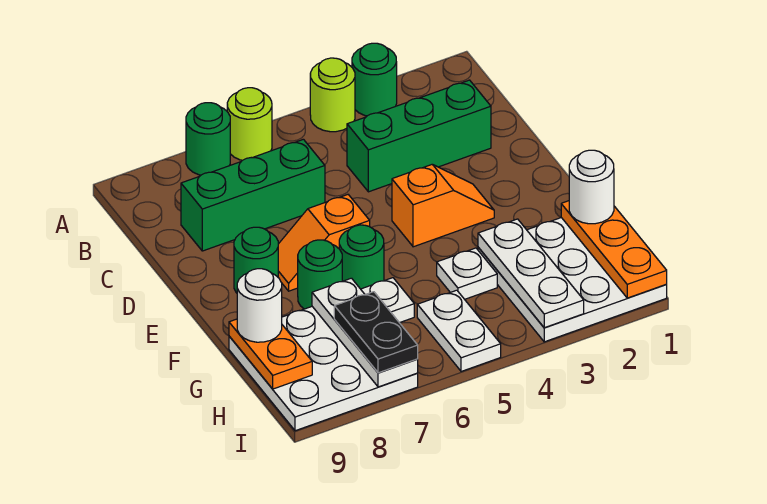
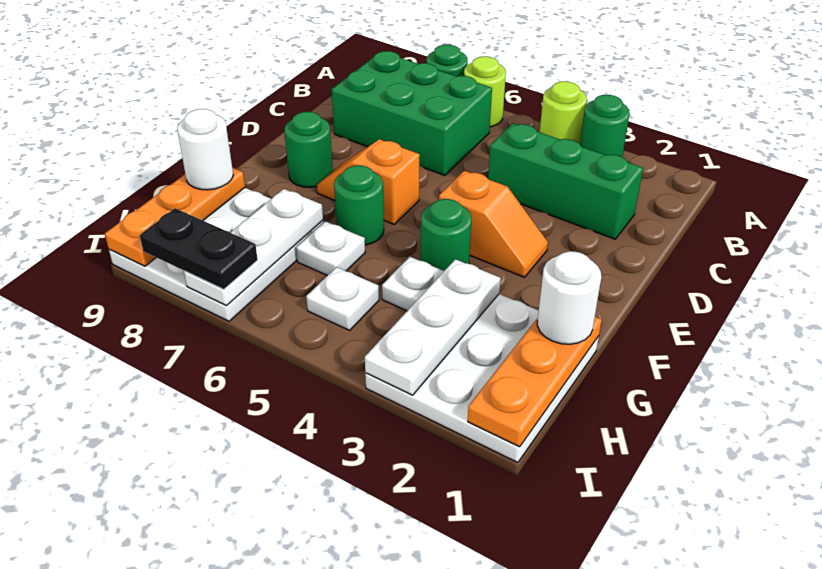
green 1x3 brick [181,139,325,251] -> green 2x3 brick [332,51,492,176]
green 1x1 round brick [298,240,342,309] -> green 1x1 round brick moved to [421,199,471,271]
orange 1x2 plate [229,319,312,389] -> orange 1x3 plate [105,168,245,266]
white 1x2 plate [417,290,501,371] -> white 1x1 plate [306,267,379,330]
black 1x2 plate [334,292,418,373] -> black 1x2 plate turned to [140,208,258,289]

